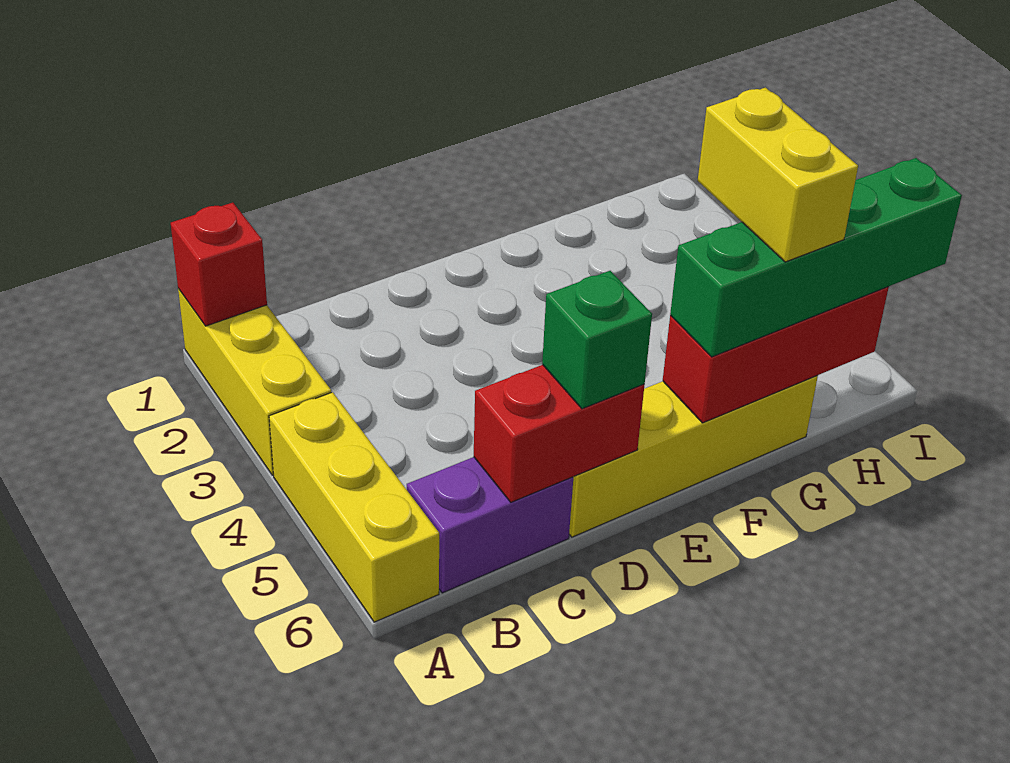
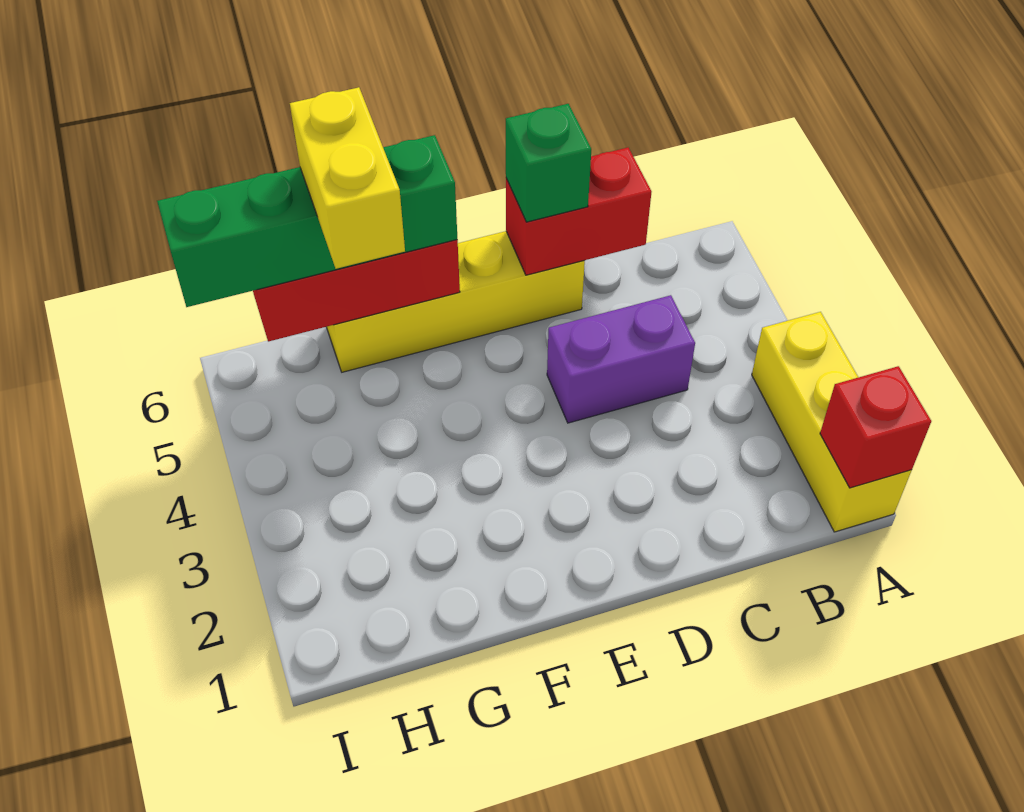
yellow 1x3 brick [269,392,439,622] -> none
purple 1x2 brick [407,457,573,593] -> purple 1x2 brick moved to [547,295,695,423]

